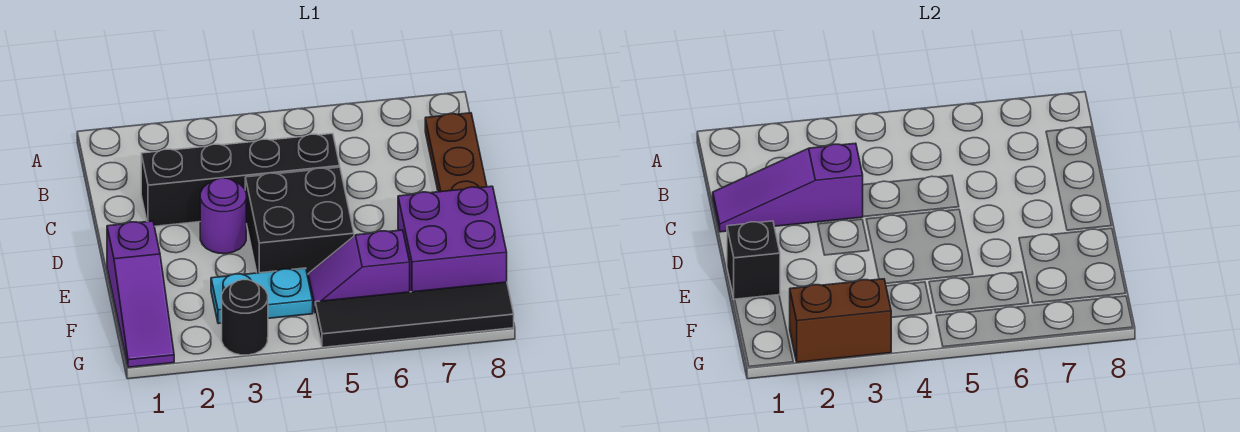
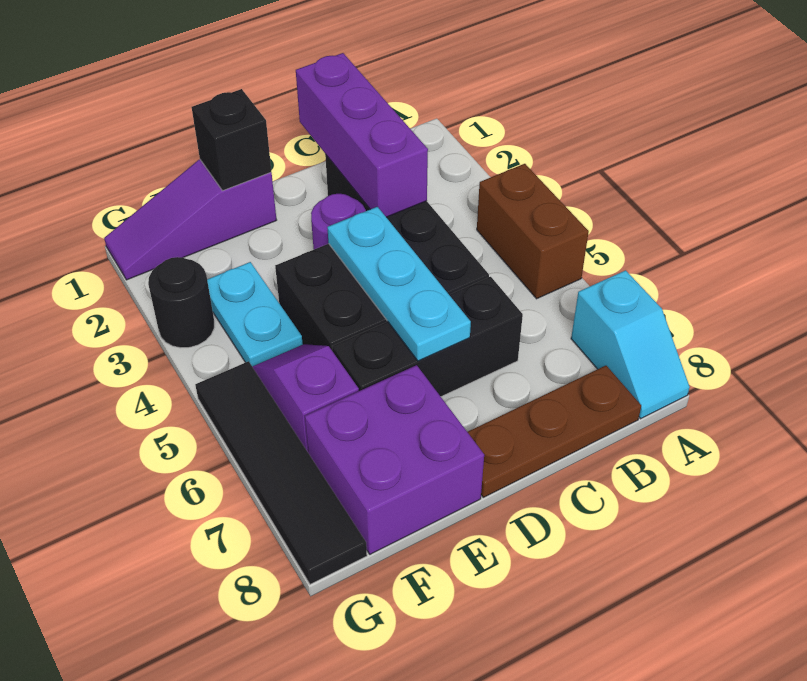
none -> cyan 1x2 slope [571,270,690,419]
purple 1x3 slope [713,143,863,232] -> purple 1x3 brick [296,53,428,217]
none -> black 1x3 brick [332,277,523,397]
none -> cyan 1x3 plate [327,207,471,361]
brown 1x2 brick [790,279,892,362] -> brown 1x2 brick moved to [477,164,589,299]

